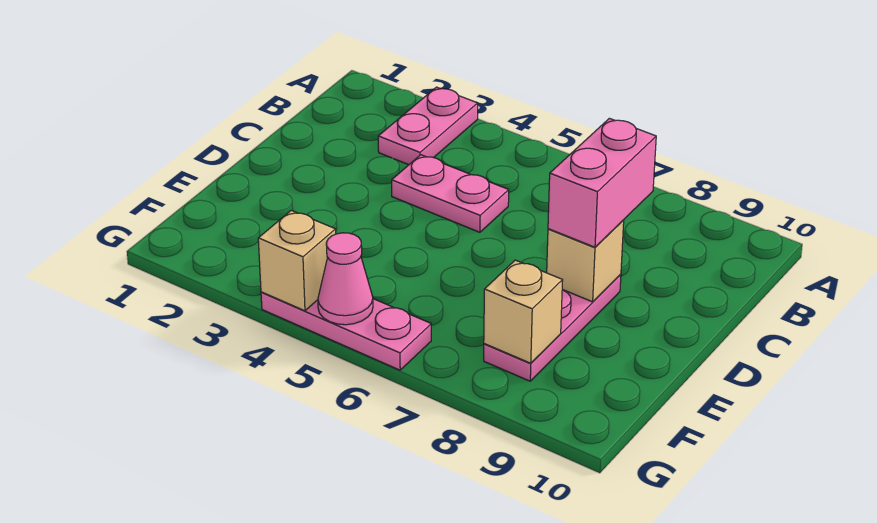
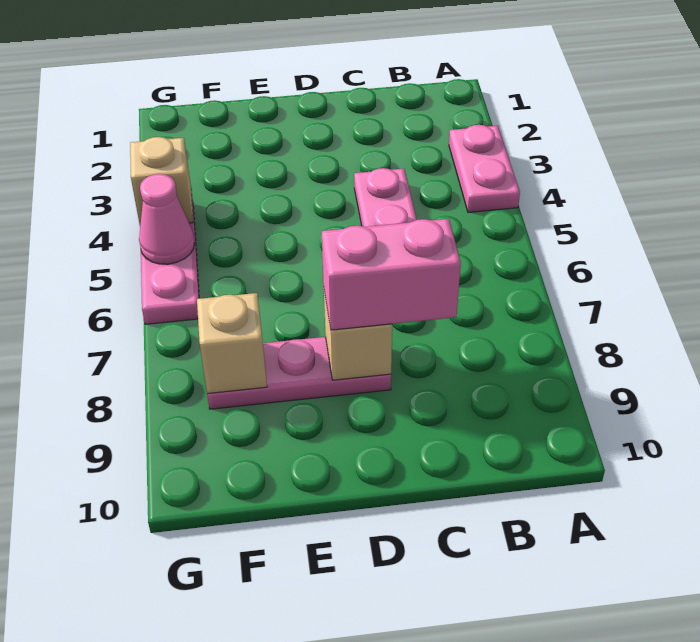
pink 1x2 plate [378,87,478,165] -> pink 1x2 plate turned to [449,125,520,212]

